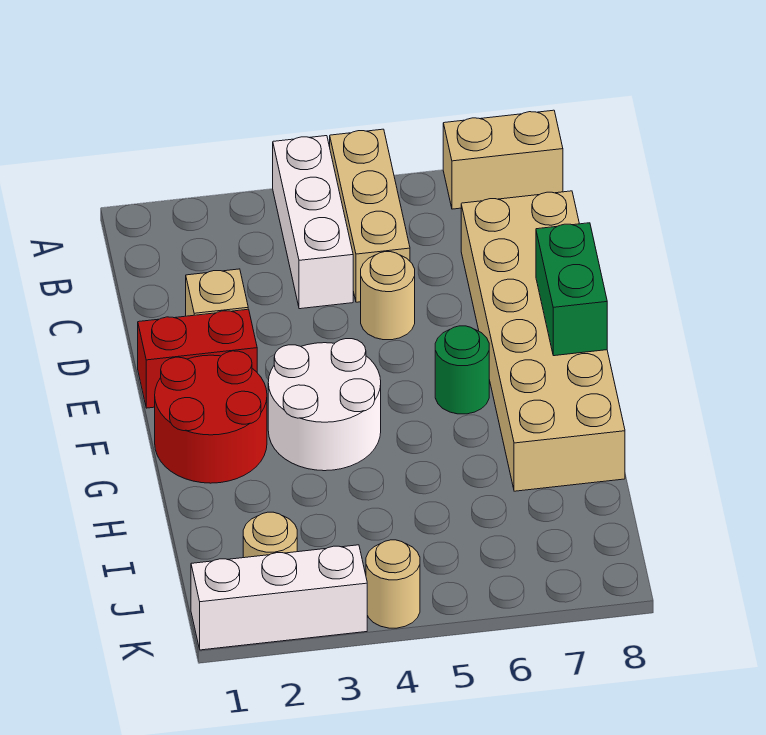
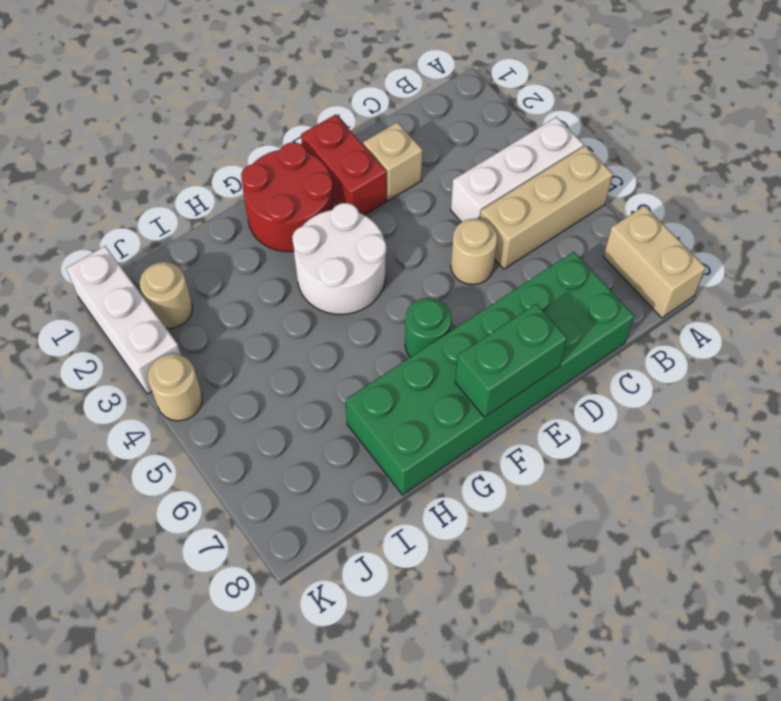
tan 2x6 brick [461,191,625,491] -> green 2x6 brick [345,252,634,495]

